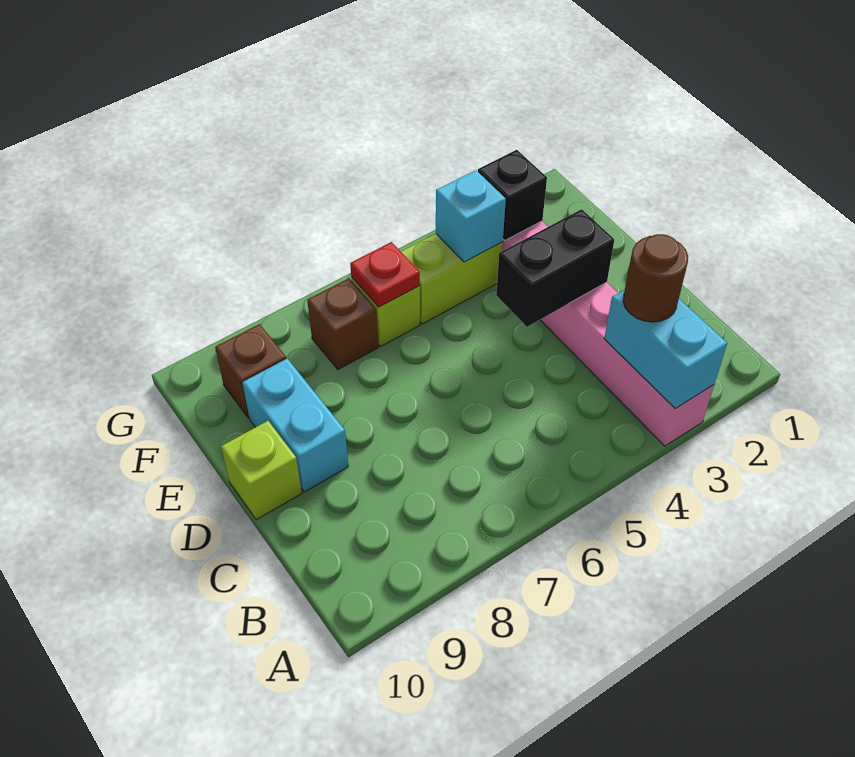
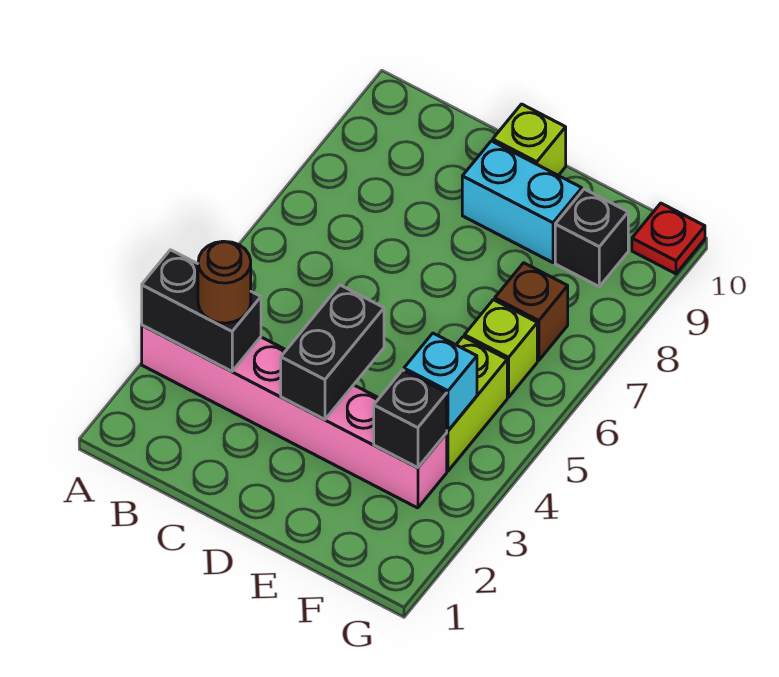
cyan 1x2 brick [604,290,727,409] -> black 1x2 brick [142,250,261,371]
red 1x1 plate [350,242,420,307] -> red 1x1 plate moved to [632,203,705,274]
brown 1x1 brick [215,324,286,418] -> black 1x1 brick [555,189,628,286]

